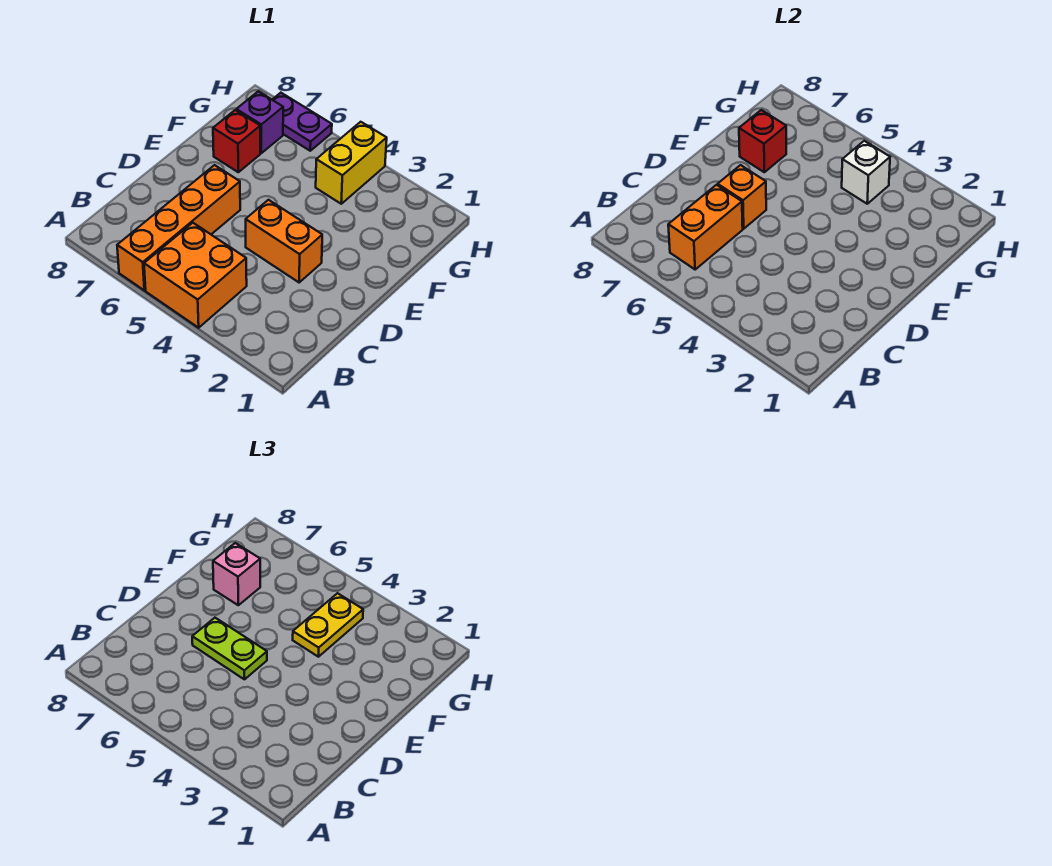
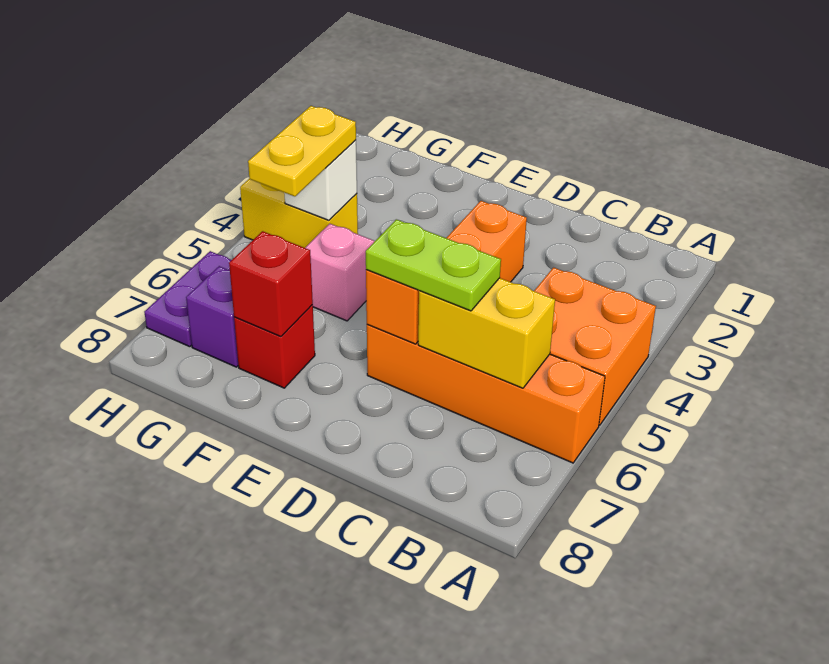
orange 1x2 brick [668,185,743,269] -> yellow 1x2 brick [418,278,555,388]
lime 1x2 plate [192,618,267,679] -> lime 1x2 plate turned to [366,219,501,311]
yellow 1x2 plate [293,593,363,657] -> yellow 1x2 plate turned to [248,106,356,196]
pink 1x1 brick [213,543,260,605] -> pink 1x1 brick moved to [305,224,375,321]

